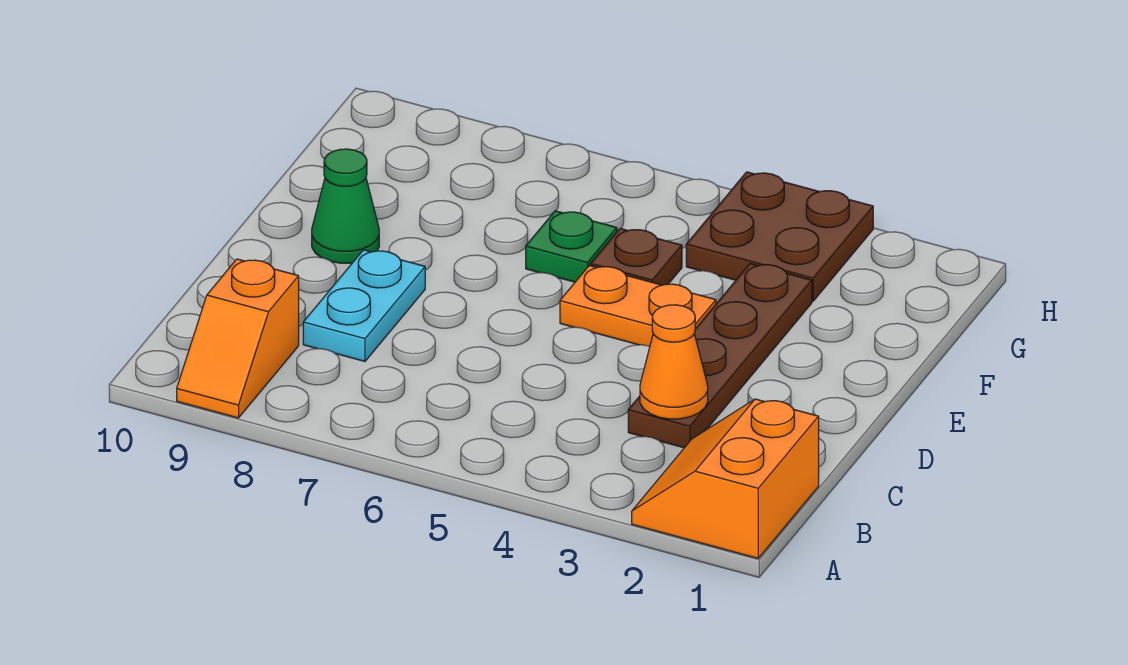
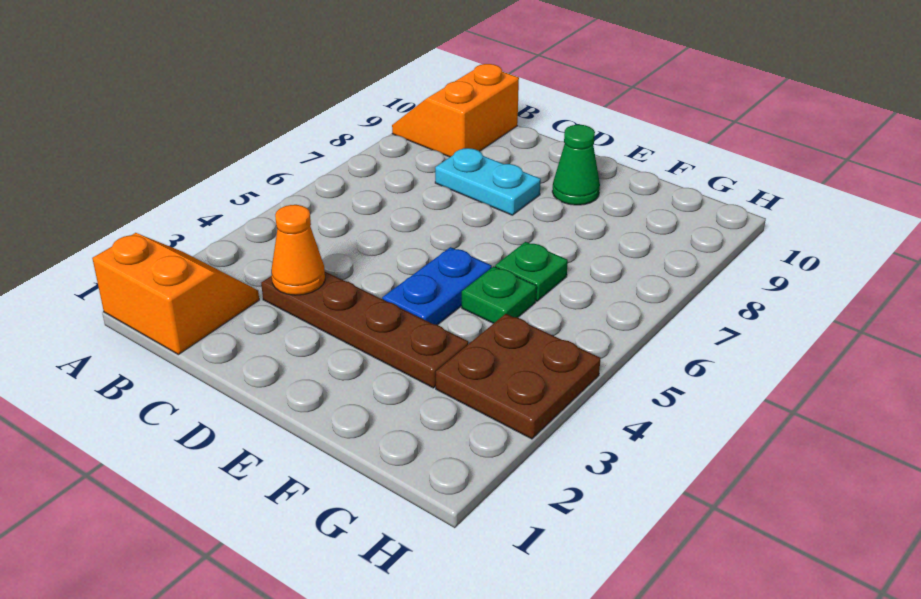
orange 1x2 slope [177,259,299,418] -> orange 2x2 slope [392,64,519,157]
orange 1x2 plate [560,265,716,346] -> blue 1x2 plate [382,247,492,325]
brown 1x1 plate [591,228,682,285] -> green 1x1 plate [462,266,536,323]

